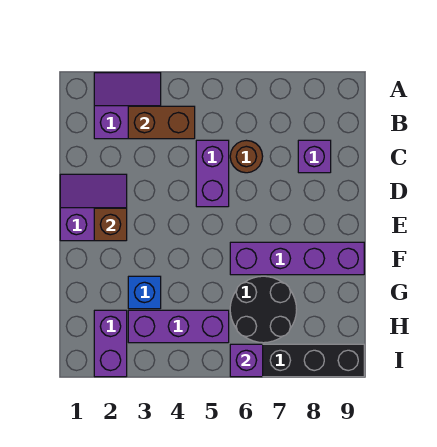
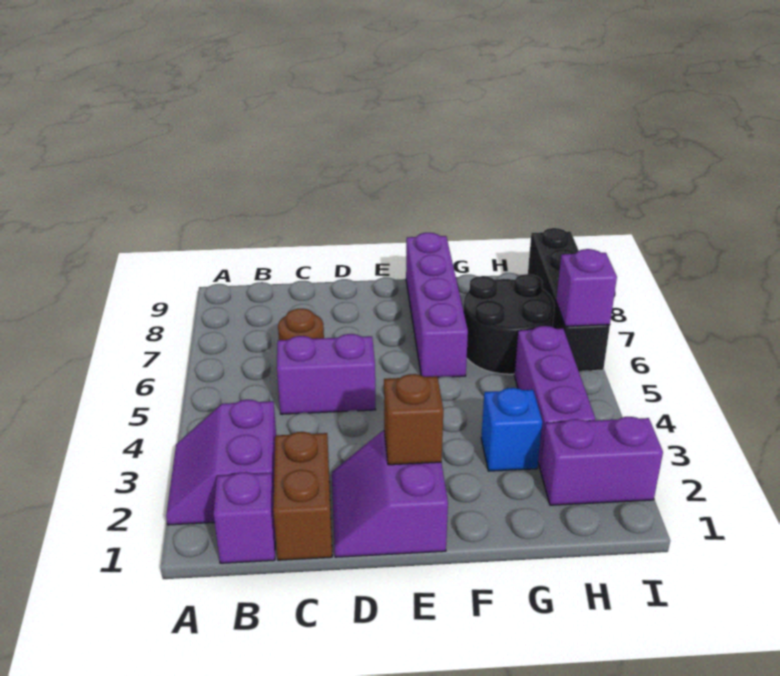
brown 1x2 brick [128,106,195,139] -> brown 1x2 brick moved to [273,432,332,560]
purple 1x1 brick [298,140,331,173] -> purple 1x1 brick moved to [214,472,275,563]

